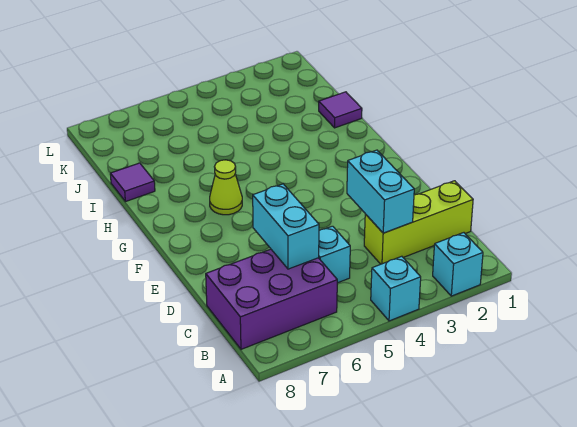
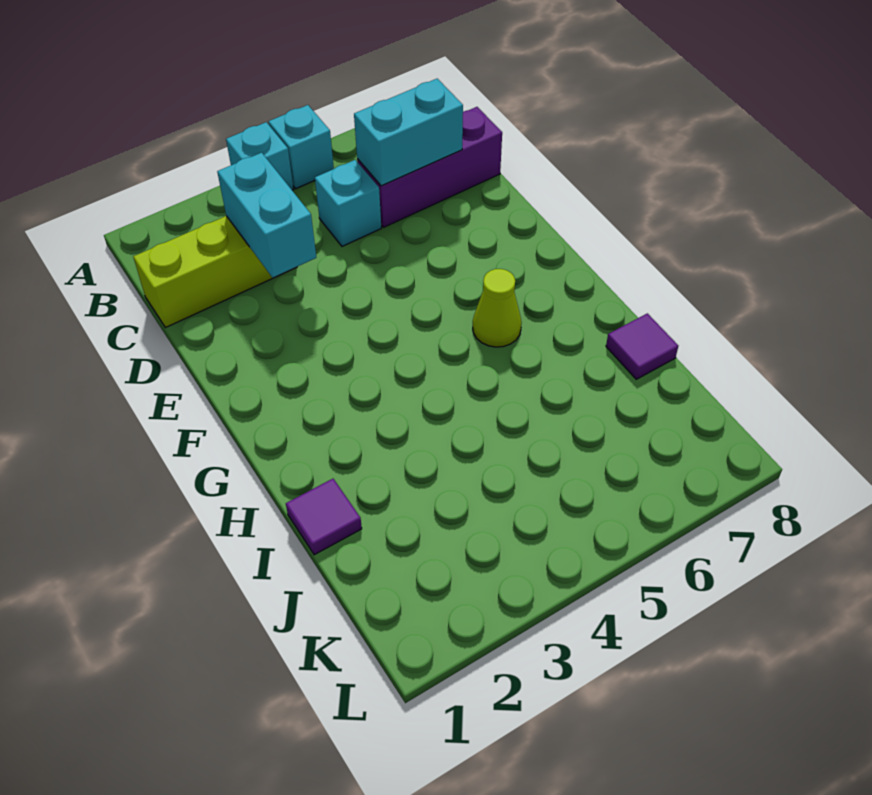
cyan 1x1 brick [433,233,483,296] -> cyan 1x1 brick moved to [269,105,334,189]
purple 2x3 brick [206,249,337,349] -> purple 1x3 brick [357,107,502,227]
cyan 1x2 brick [253,184,319,269] -> cyan 1x2 brick turned to [354,79,463,186]

